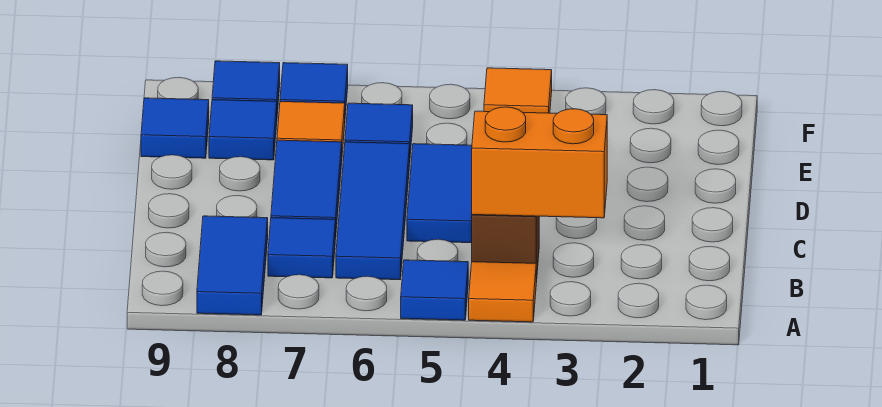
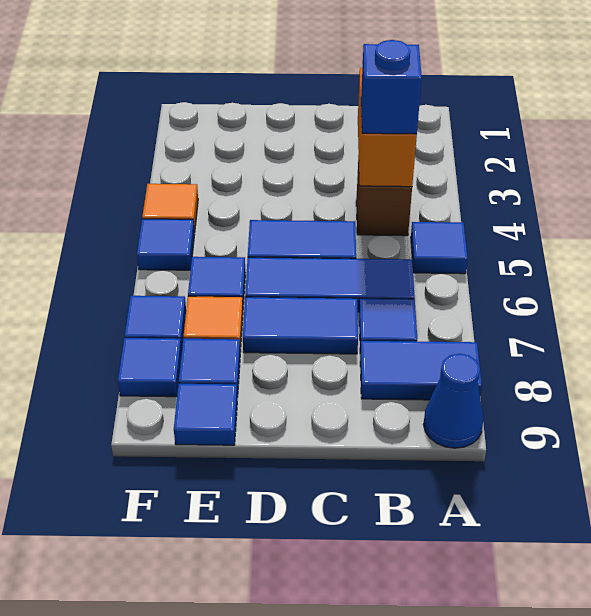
orange 1x1 tile [469,262,536,322] -> none
none -> blue 1x1 cone [424,354,483,448]
none -> blue 1x1 brick [361,40,422,134]
none -> blue 1x1 tile [137,219,194,270]

